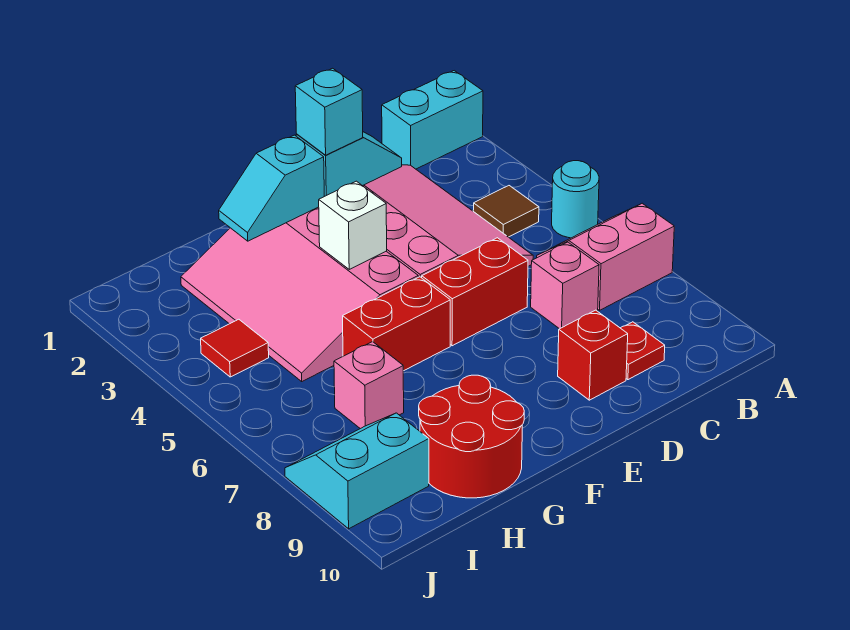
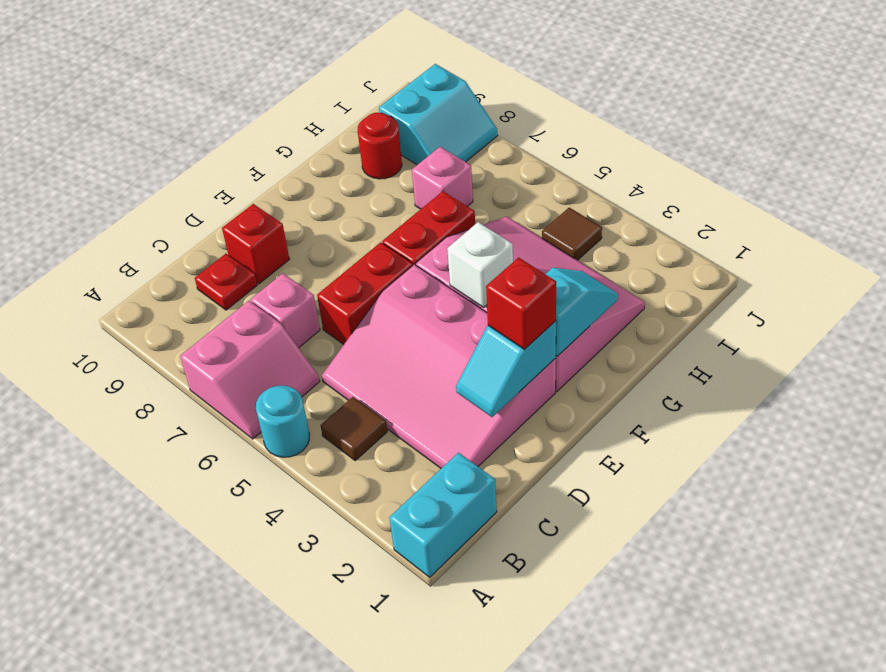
cyan 1x1 brick [295,68,363,155] -> red 1x1 brick [486,258,556,349]
red 2x2 round brick [419,375,524,498] -> red 1x1 round brick [358,113,402,179]
red 1x1 tile [201,319,269,377] -> brown 1x1 tile [542,208,602,260]

